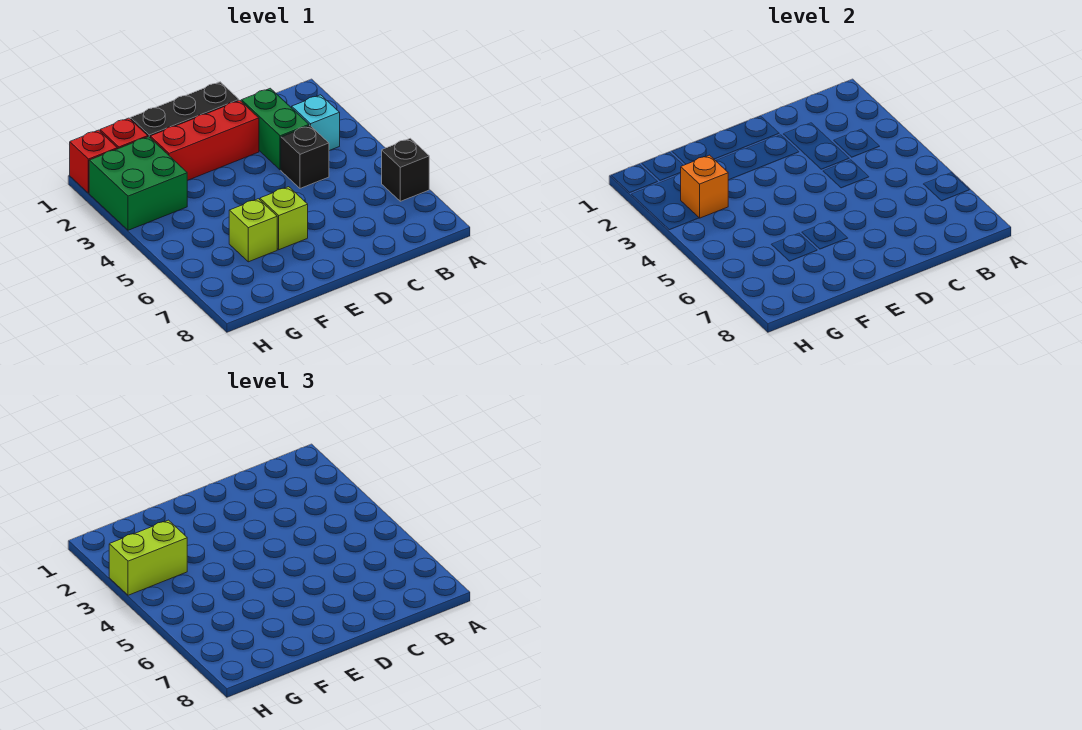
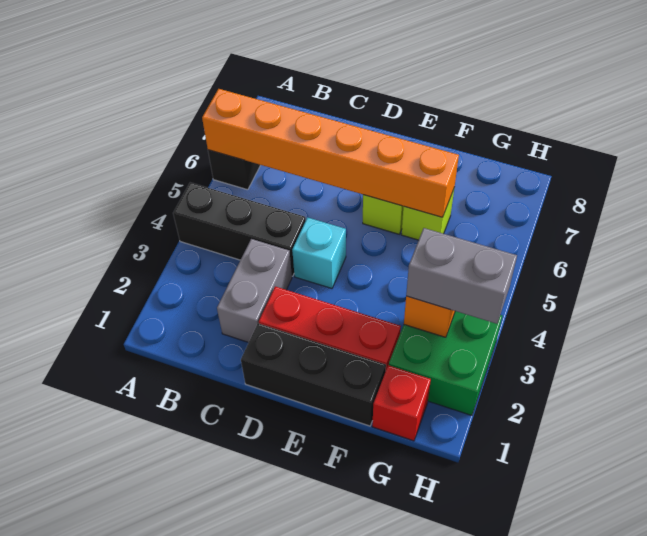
none -> orange 1x6 brick [202,89,459,217]
cyan 1x1 brick [292,95,340,151] -> cyan 1x1 brick moved to [292,217,346,289]
green 1x2 brick [241,88,309,170] -> grey 1x2 brick [217,239,292,342]
black 1x1 brick [281,126,329,188] -> black 1x3 brick [173,183,306,276]
lime 1x2 brick [109,520,187,595] -> grey 1x2 brick [406,228,517,324]
red 1x1 brick [70,130,117,193] -> none

